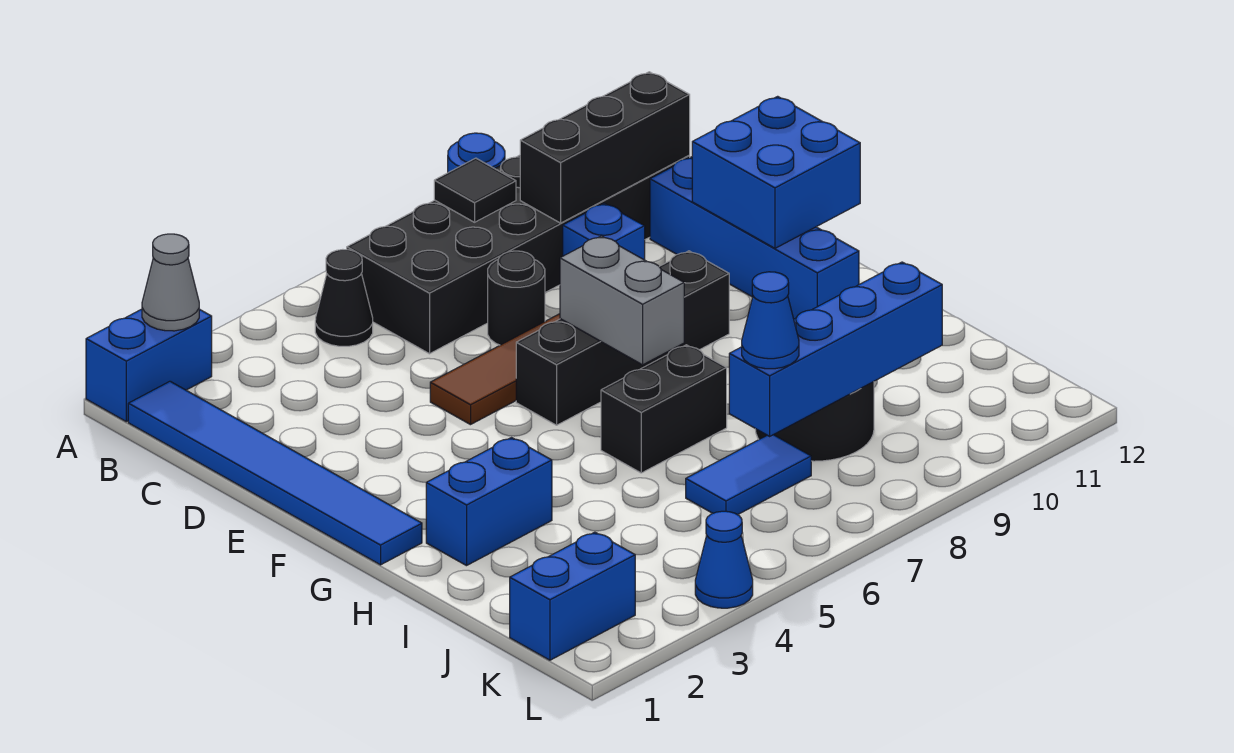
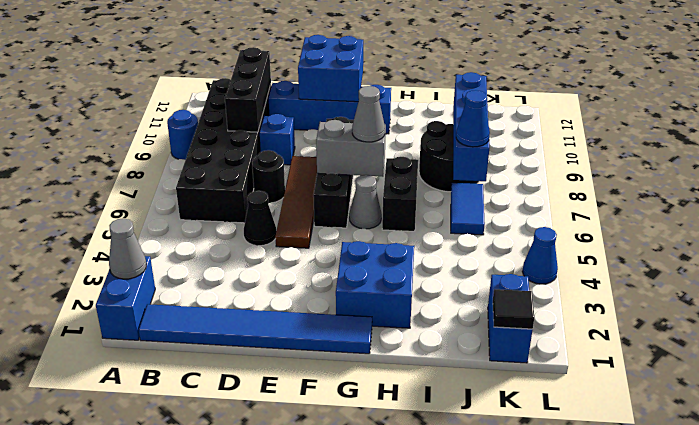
black 1x1 cone [315,250,373,346] -> black 1x1 cone moved to [244,191,276,246]
black 1x1 tile [434,158,516,222] -> black 1x1 tile moved to [493,289,534,329]
none -> grey 1x1 cone [349,175,382,229]
none -> grey 1x1 cone [352,86,385,142]
blue 1x2 brick [426,438,552,566] -> blue 2x2 brick [336,241,414,328]

